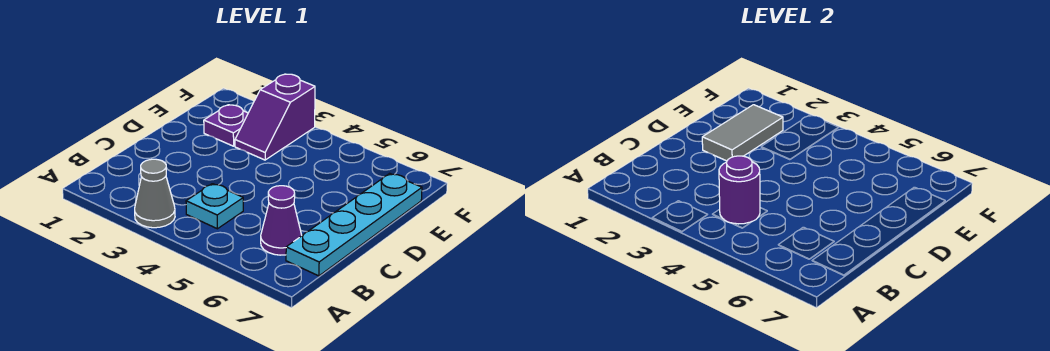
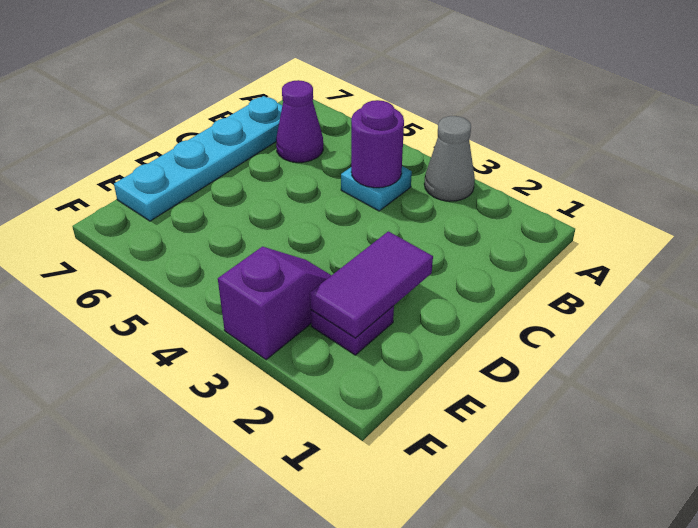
grey 1x2 tile [702,105,783,161] -> purple 1x2 tile [310,231,433,338]

